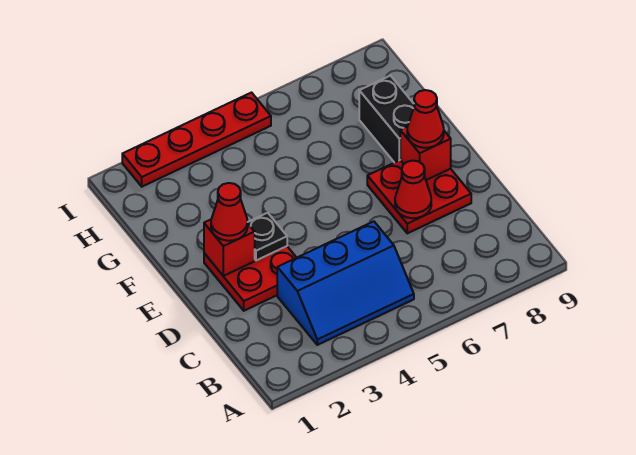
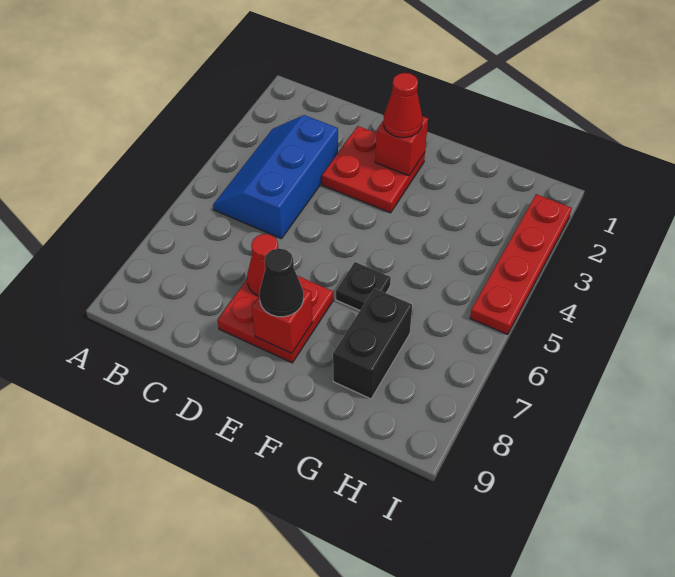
black 1x1 plate [248,213,287,260] -> black 1x1 plate moved to [336,262,391,310]
red 1x1 cone [407,90,444,148] -> black 1x1 cone [259,248,303,317]
black 1x2 brick [359,76,414,163] -> black 1x2 brick turned to [333,288,412,399]

